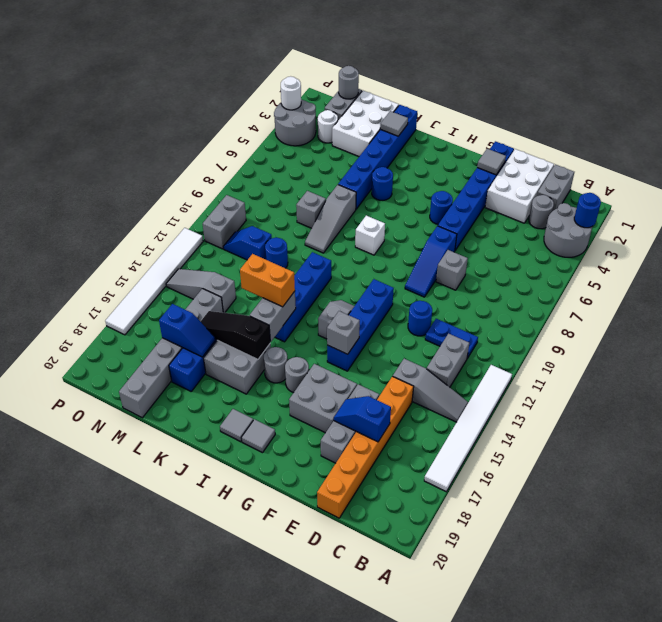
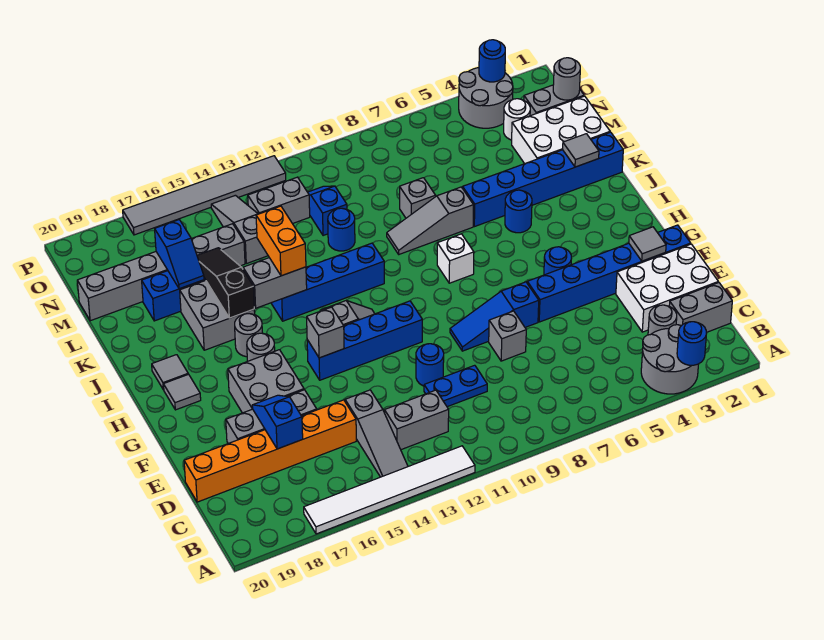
blue 1x2 plate [425,319,478,358] -> blue 1x2 plate turned to [424,365,487,407]
grey 1x2 brick [203,195,246,249] -> grey 1x2 brick moved to [248,177,310,224]
white 1x1 round brick [281,76,301,110] -> blue 1x1 round brick [479,40,505,82]
white 1x6 tile [105,228,203,335] -> grey 1x6 tile [123,156,286,235]

